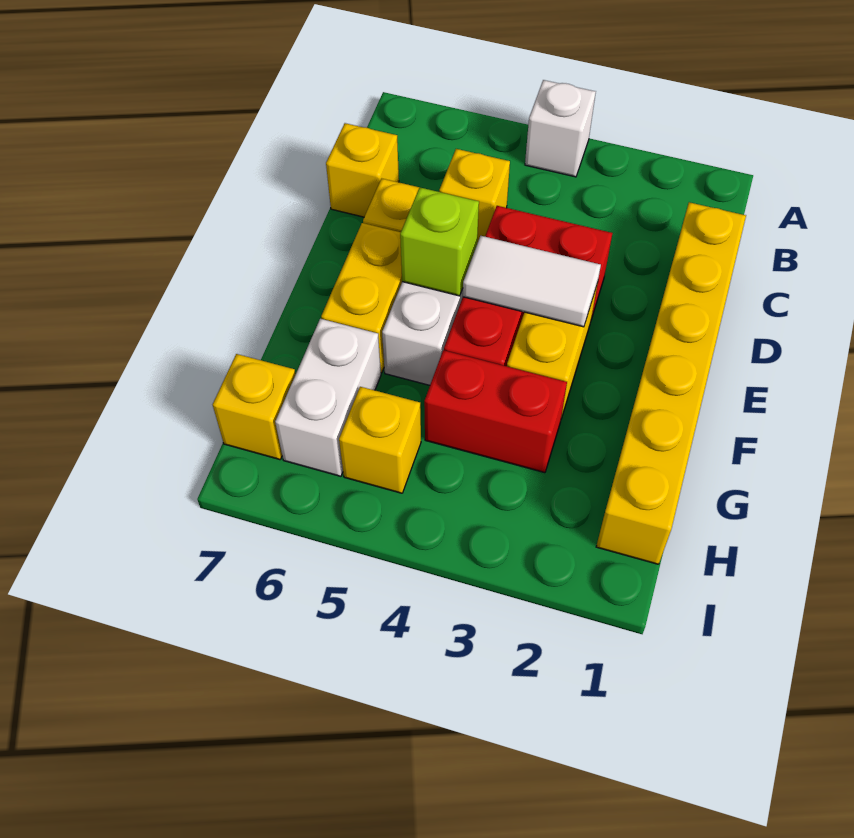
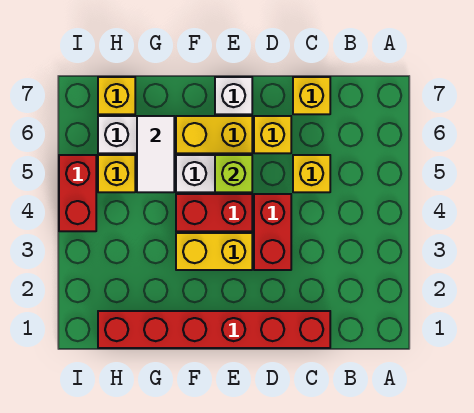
white 1x1 brick [525,80,596,177] -> white 1x1 brick moved to [215,77,252,114]
yellow 1x6 brick [596,202,746,564] -> red 1x6 brick [98,311,330,348]
white 1x2 tile [463,236,601,327] -> white 1x2 tile moved to [137,116,174,192]
red 1x2 brick [424,350,567,473] -> red 1x2 brick moved to [59,155,96,231]

